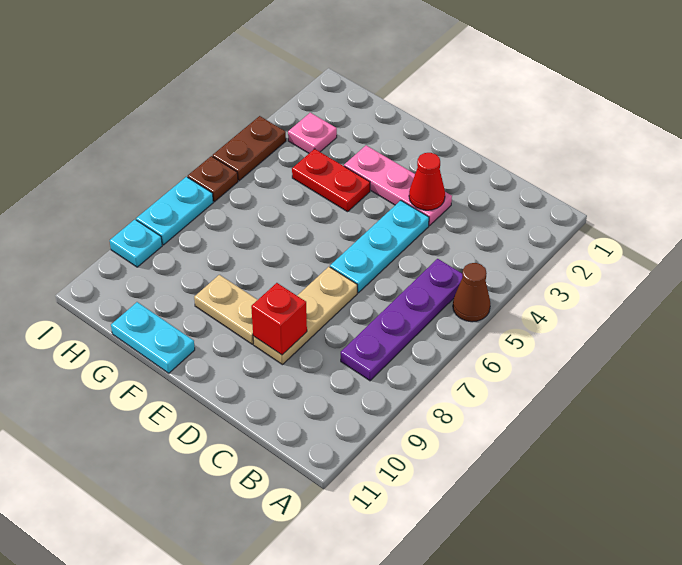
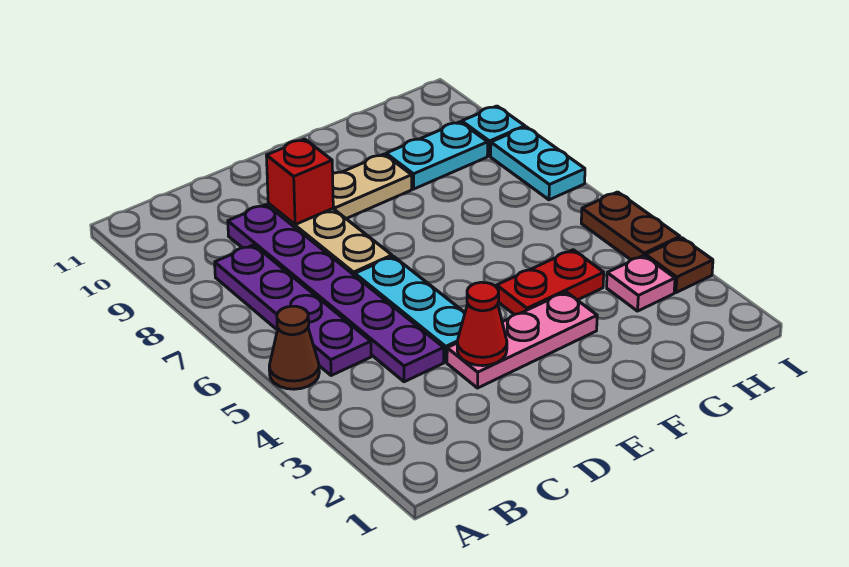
none -> purple 1x6 plate [228,204,444,382]
cyan 1x2 plate [111,302,195,373] -> cyan 1x2 plate moved to [386,122,488,189]
brown 1x1 plate [188,156,238,202] -> brown 1x1 plate moved to [646,238,713,293]

